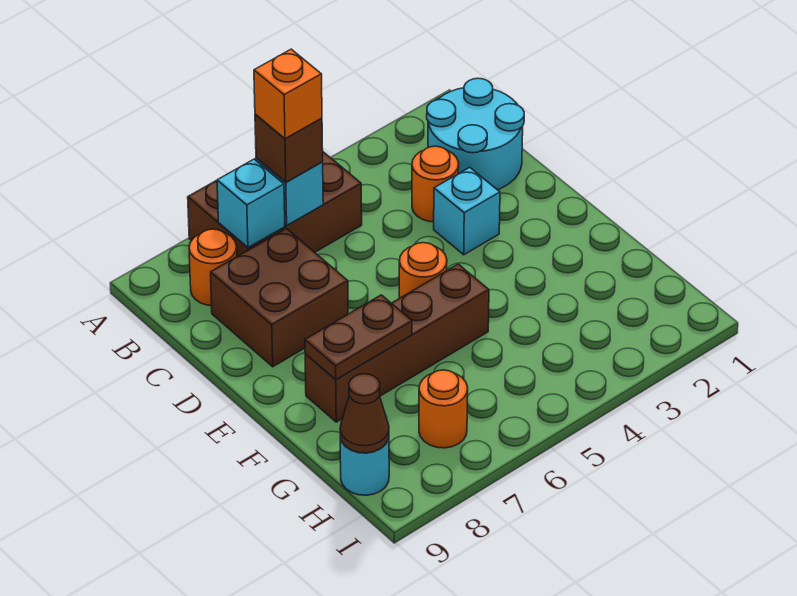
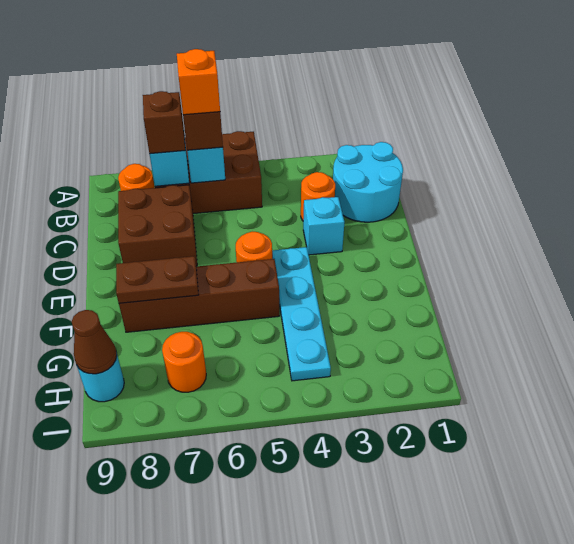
none -> brown 1x1 brick [143,91,185,154]
none -> cyan 1x4 plate [272,247,331,381]

